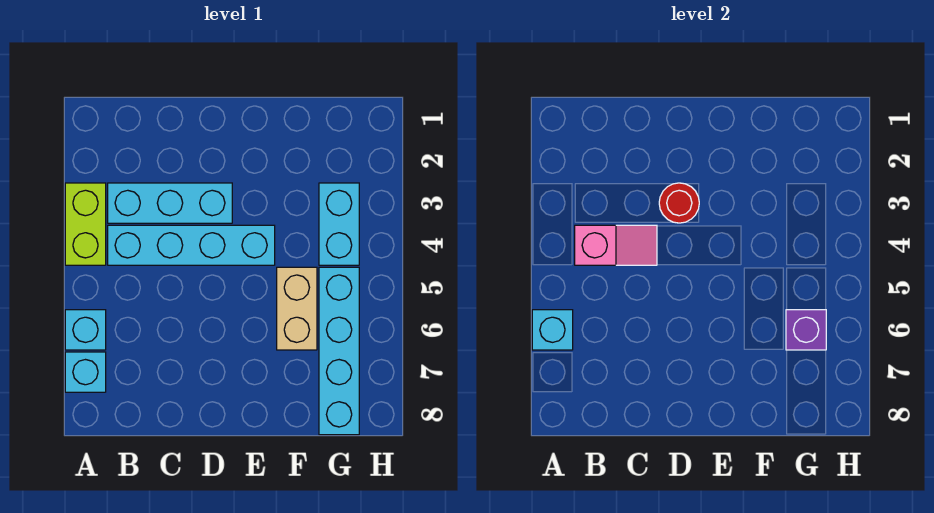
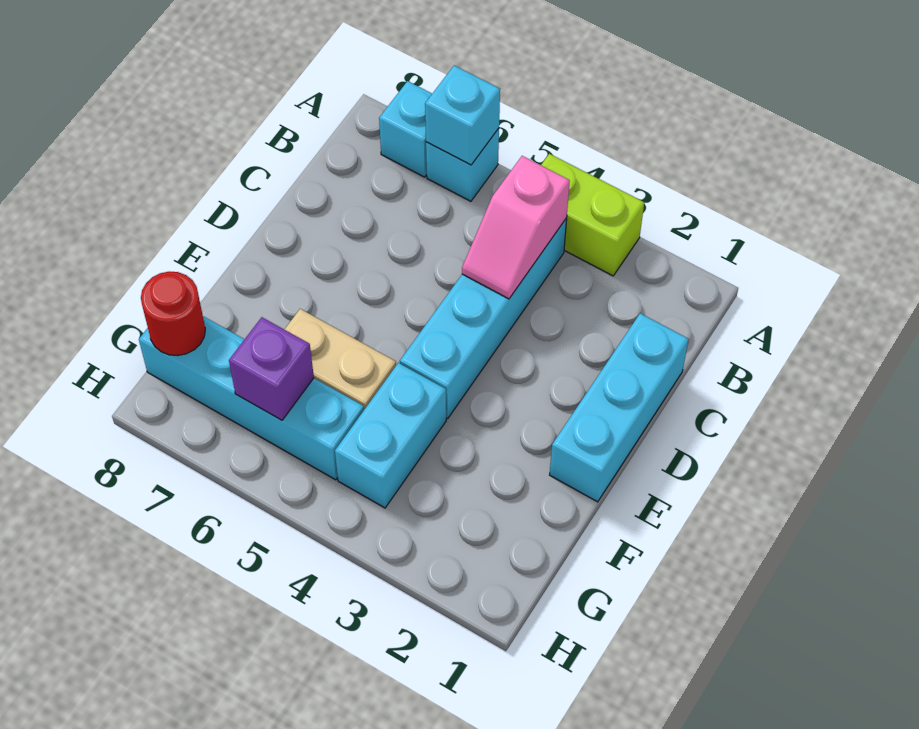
cyan 1x3 brick [108,183,232,223] -> cyan 1x3 brick moved to [550,313,689,502]
red 1x1 round brick [659,183,699,223] -> red 1x1 round brick moved to [141,271,205,356]
cyan 1x2 brick [319,183,359,265] -> cyan 1x2 brick turned to [335,363,446,508]

